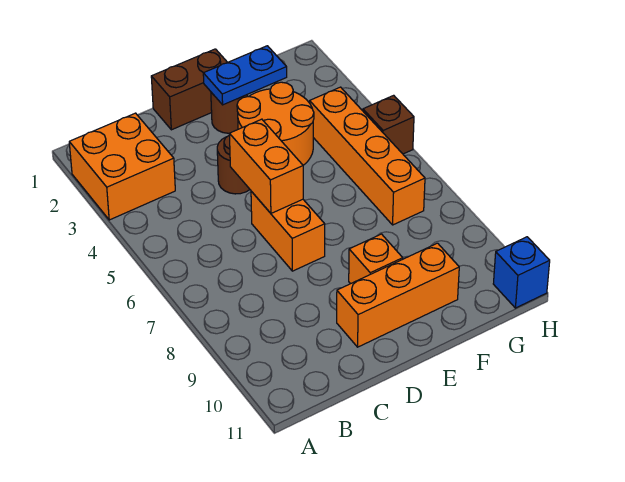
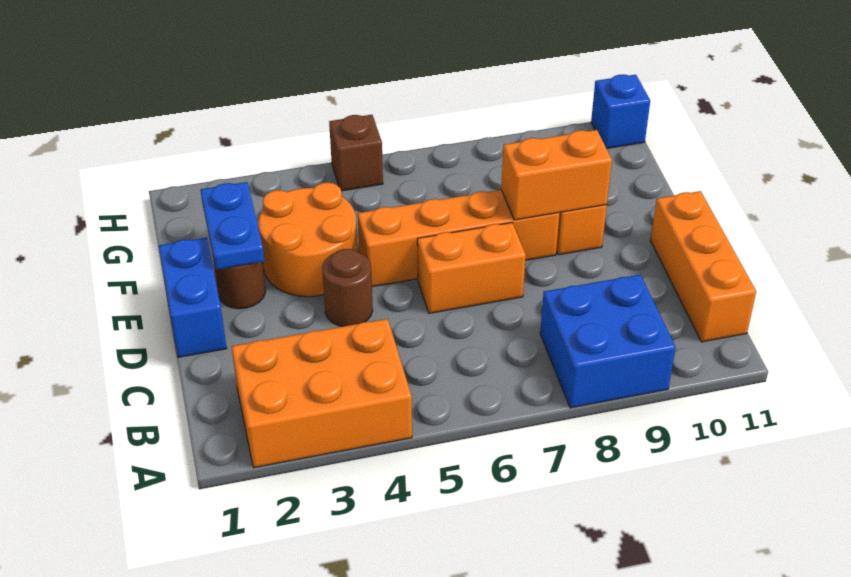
orange 2x2 brick [69,113,175,220] -> orange 2x3 brick [232,319,412,468]
none -> blue 2x2 brick [540,275,676,408]
brown 1x2 brick [151,49,227,130] -> blue 1x2 brick [159,238,227,357]
orange 1x2 brick [229,119,303,213] -> orange 1x2 brick moved to [501,130,612,220]
orange 1x3 brick [337,243,459,347] -> orange 1x3 brick moved to [650,191,756,342]
orange 1x4 brick [310,87,425,225] -> orange 1x4 brick moved to [358,190,560,287]

